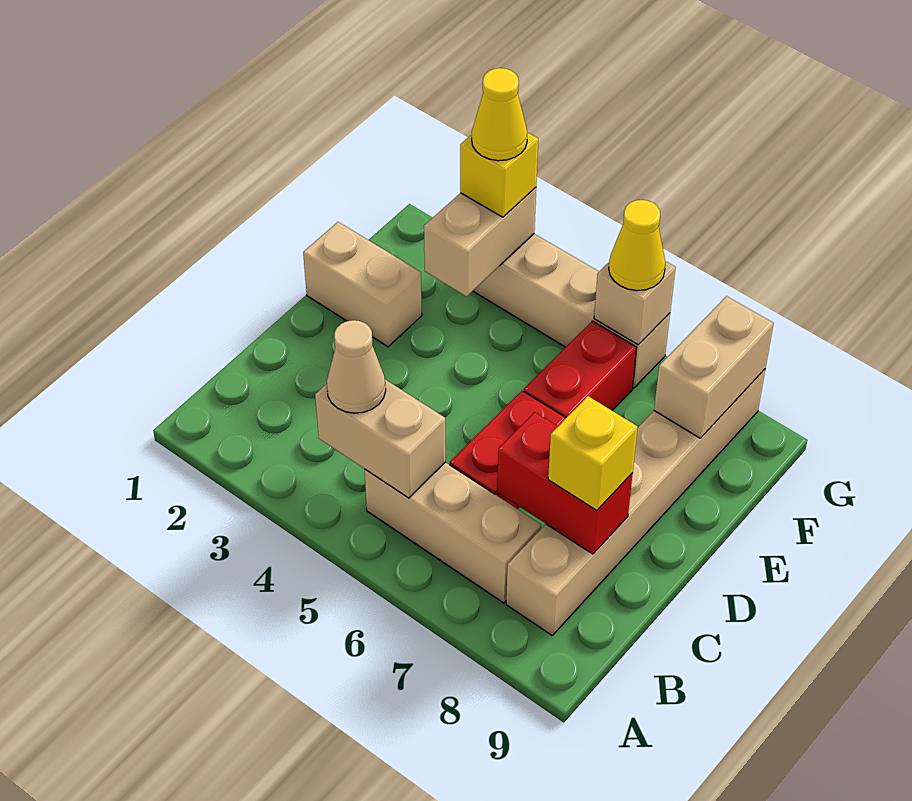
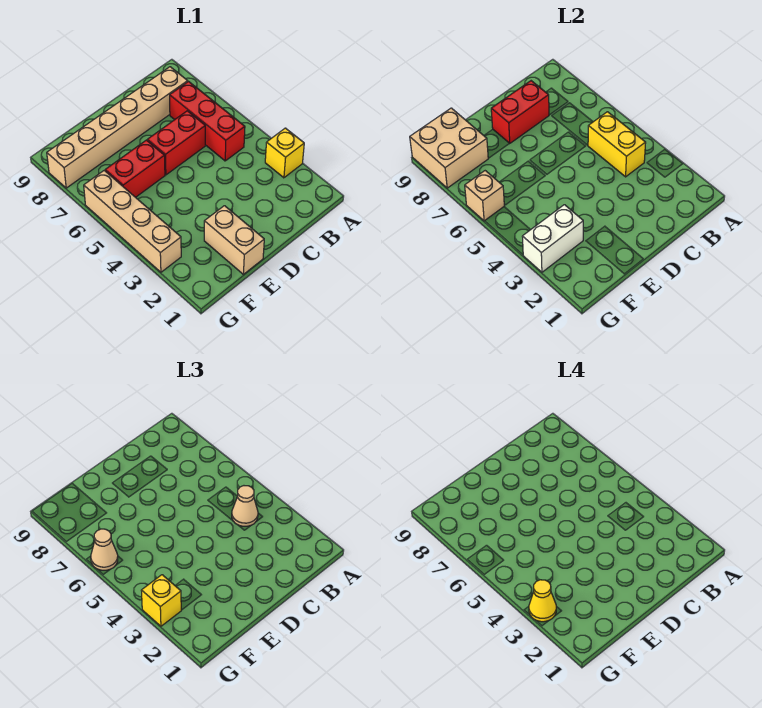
tan 1x2 brick [315,380,446,498] -> yellow 1x2 brick [588,112,646,177]
tan 1x3 brick [365,462,541,603] -> red 1x3 brick [170,82,245,161]
red 1x2 brick [497,412,633,554] -> red 1x2 brick turned to [491,81,549,143]
yellow 1x1 brick [548,396,638,511] -> yellow 1x1 brick moved to [265,128,304,178]
tan 1x2 brick [424,188,536,296] -> white 1x2 brick [522,205,583,272]
tan 1x2 brick [654,296,774,438] -> tan 2x2 brick [410,108,488,188]
yellow 1x1 cone [609,200,666,291] -> tan 1x1 cone [91,529,118,570]

